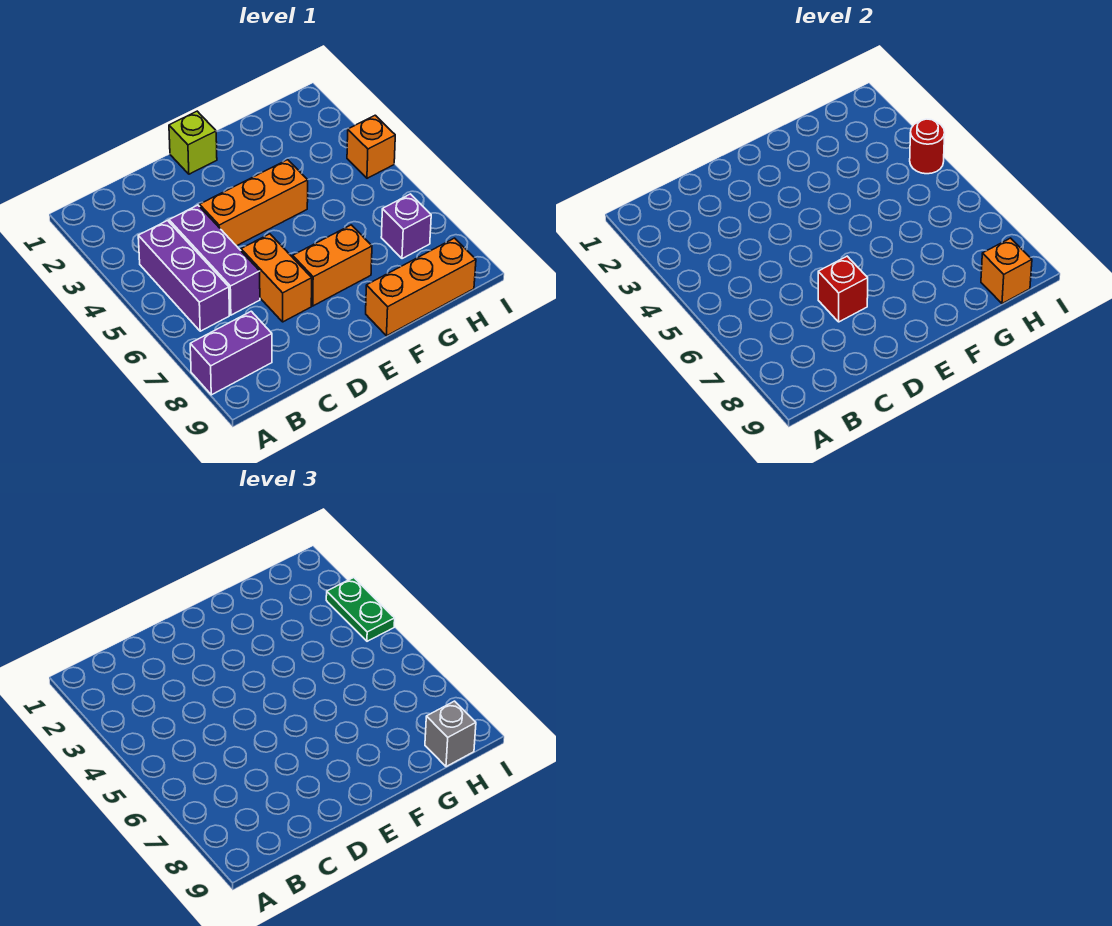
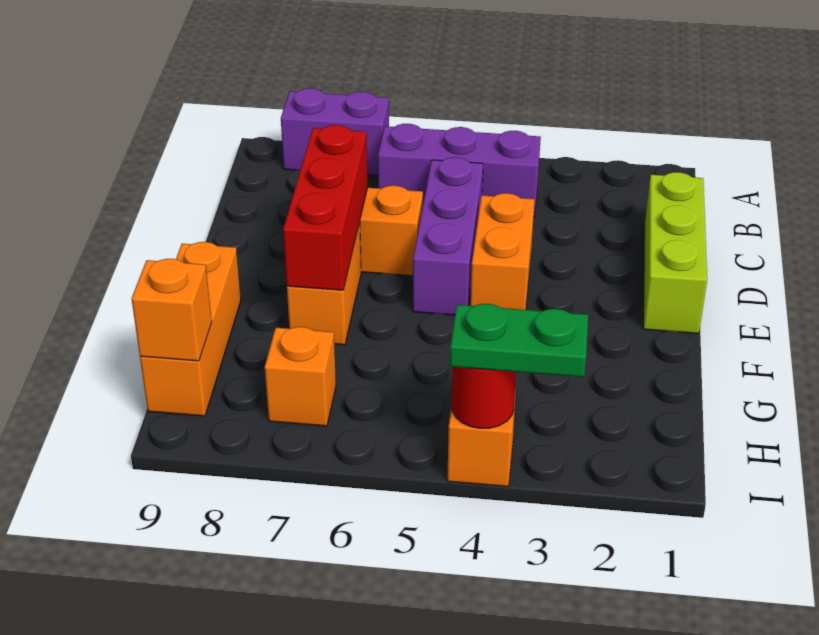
purple 1x2 brick [190,311,272,395] -> purple 1x2 brick turned to [281,88,389,176]
purple 1x3 brick [169,205,260,315] -> purple 1x3 brick turned to [413,157,483,315]
orange 1x3 brick [200,160,308,246] -> orange 1x2 brick [470,193,535,310]
red 1x1 brick [818,256,868,322] -> red 1x3 brick [283,125,368,290]
lime 1x1 brick [169,111,217,174] -> lime 1x3 brick [643,172,707,334]
purple 1x1 brick [381,194,431,259] -> orange 1x1 brick [265,327,336,426]
grey 1x1 brick [425,701,476,767] -> none

